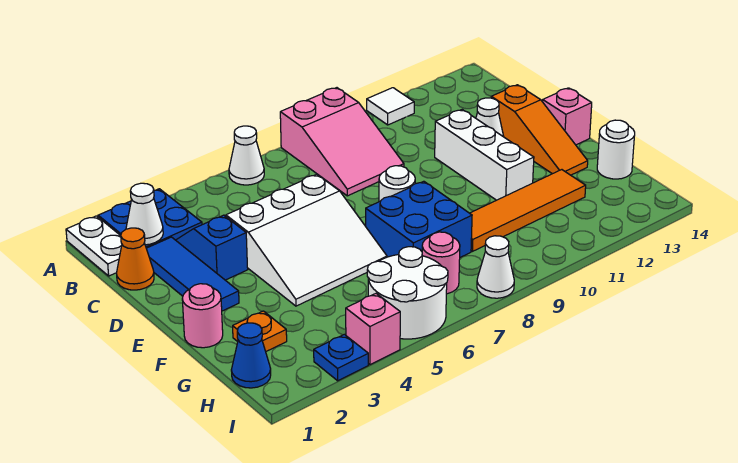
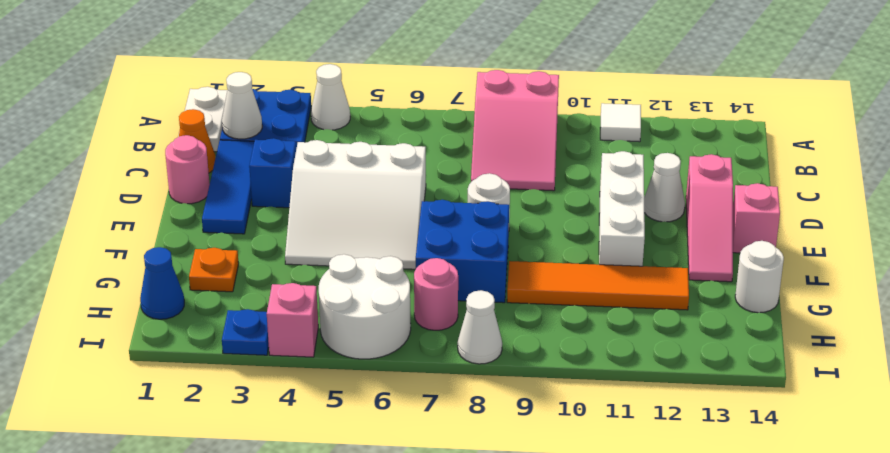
white 1x1 cone [229,126,264,185] -> white 1x1 cone moved to [311,64,350,130]
orange 1x3 slope [491,85,588,175] -> pink 1x3 slope [686,154,733,282]
pink 1x1 round brick [182,284,223,348] -> pink 1x1 round brick moved to [165,135,210,204]

